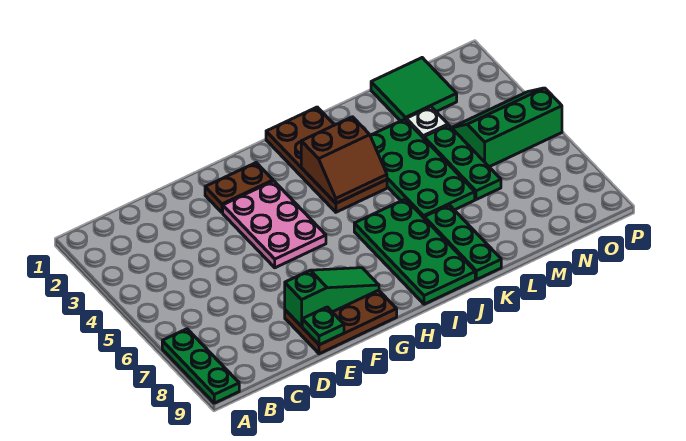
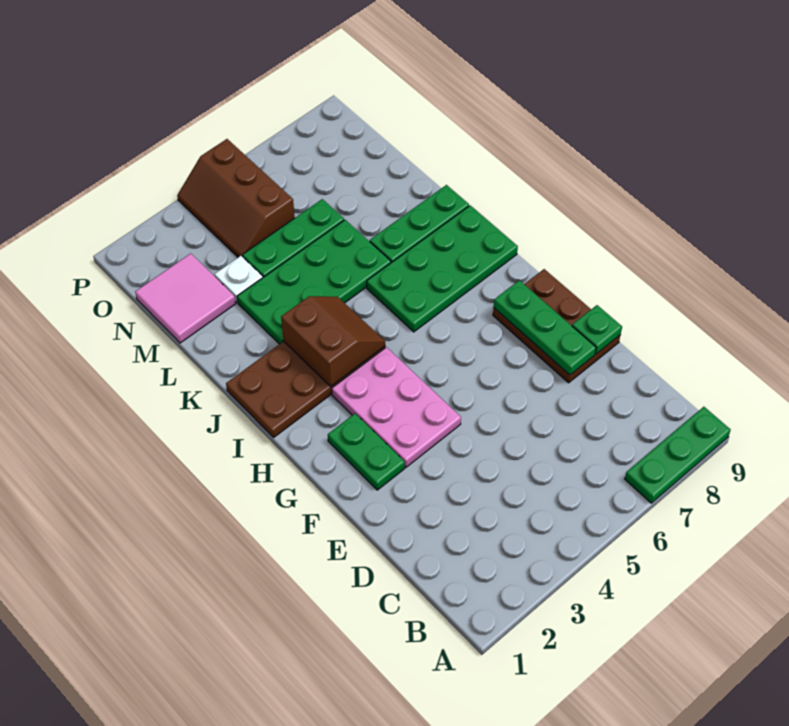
green 1x3 slope [285,268,379,327] -> green 1x3 plate [494,280,596,375]
brown 1x2 plate [205,163,273,213] -> green 1x2 plate [328,414,405,490]
pink 2x3 plate [223,181,326,268] -> pink 2x3 plate turned to [332,347,461,467]
green 2x2 tile [371,58,457,121] -> pink 2x2 tile [135,253,236,343]
green 2x3 slope [452,88,562,167] -> brown 2x3 slope [177,139,295,257]

